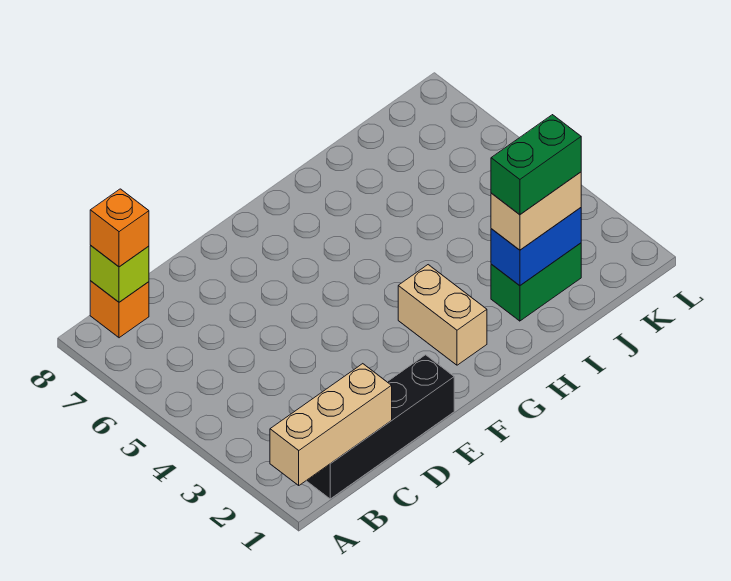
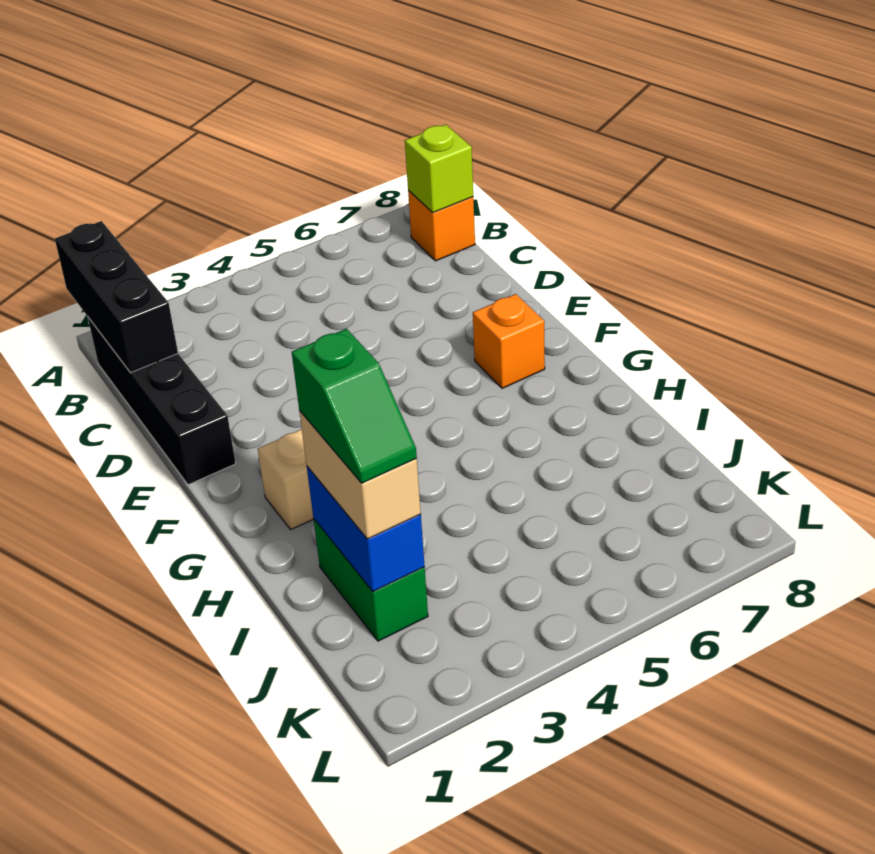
tan 1x3 brick [270,364,392,485] -> black 1x3 brick [55,221,178,373]
orange 1x1 brick [90,189,149,267] -> orange 1x1 brick moved to [473,294,545,388]
green 1x2 brick [491,115,581,214] -> green 1x2 slope [292,329,417,483]

